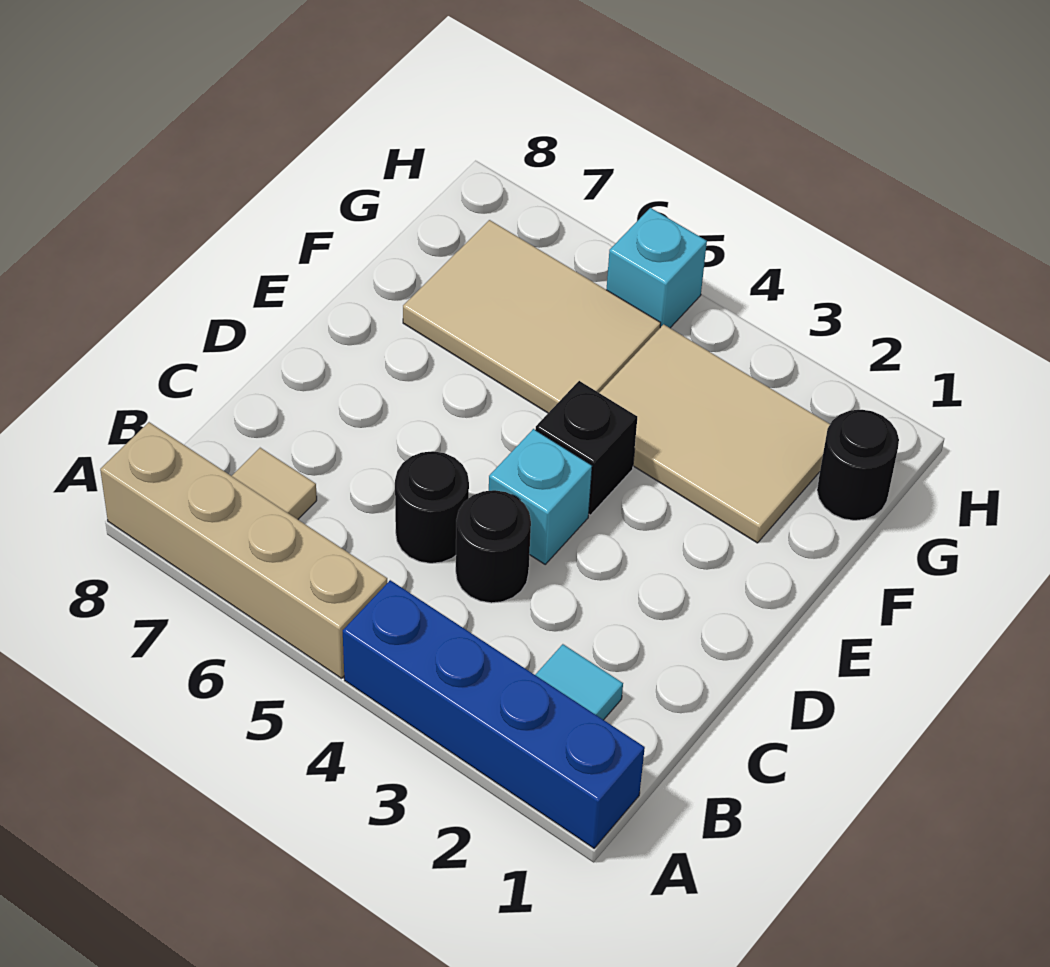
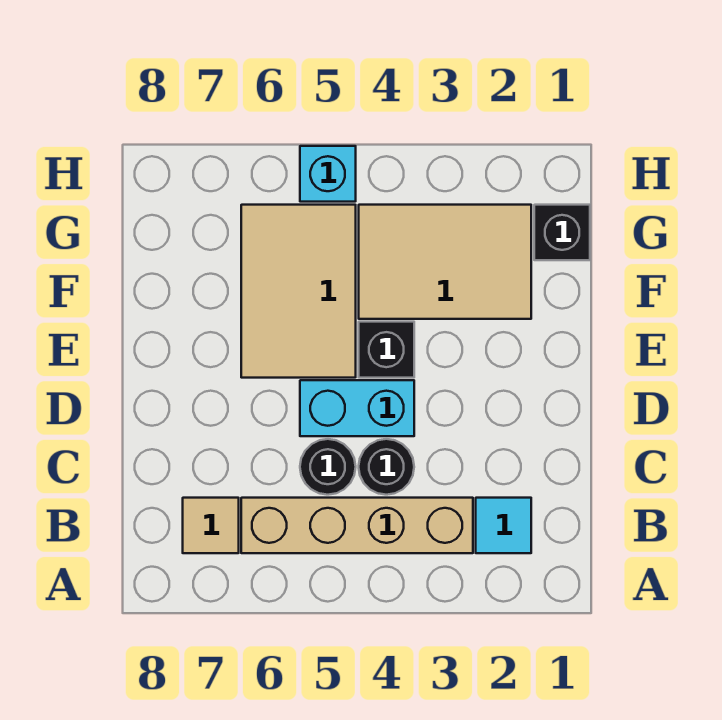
blue 1x4 brick [343,580,645,848] -> none
tan 1x4 brick [100,422,387,678] -> tan 1x4 brick moved to [241,498,473,553]
cyan 1x1 brick [489,429,592,564] -> cyan 1x2 brick [300,380,414,436]
tan 2x3 tile [403,220,661,413] -> tan 2x3 tile turned to [241,205,356,378]
black 1x1 round brick [817,410,899,520] -> black 1x1 brick [534,205,590,260]

